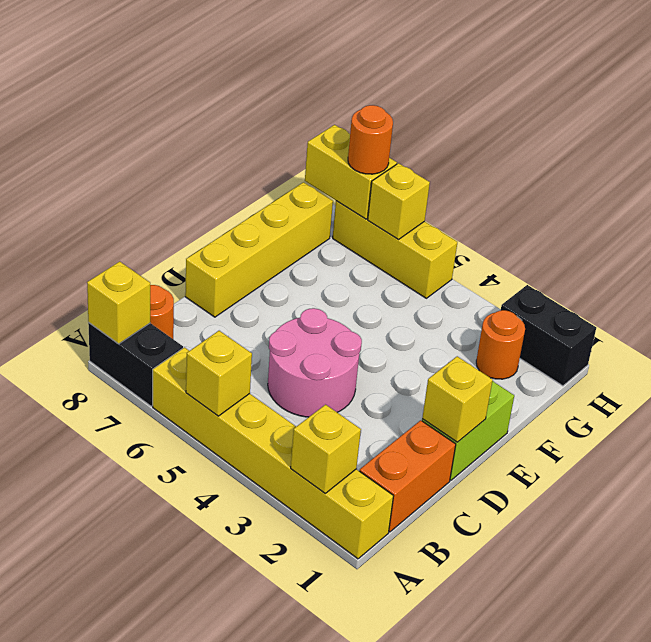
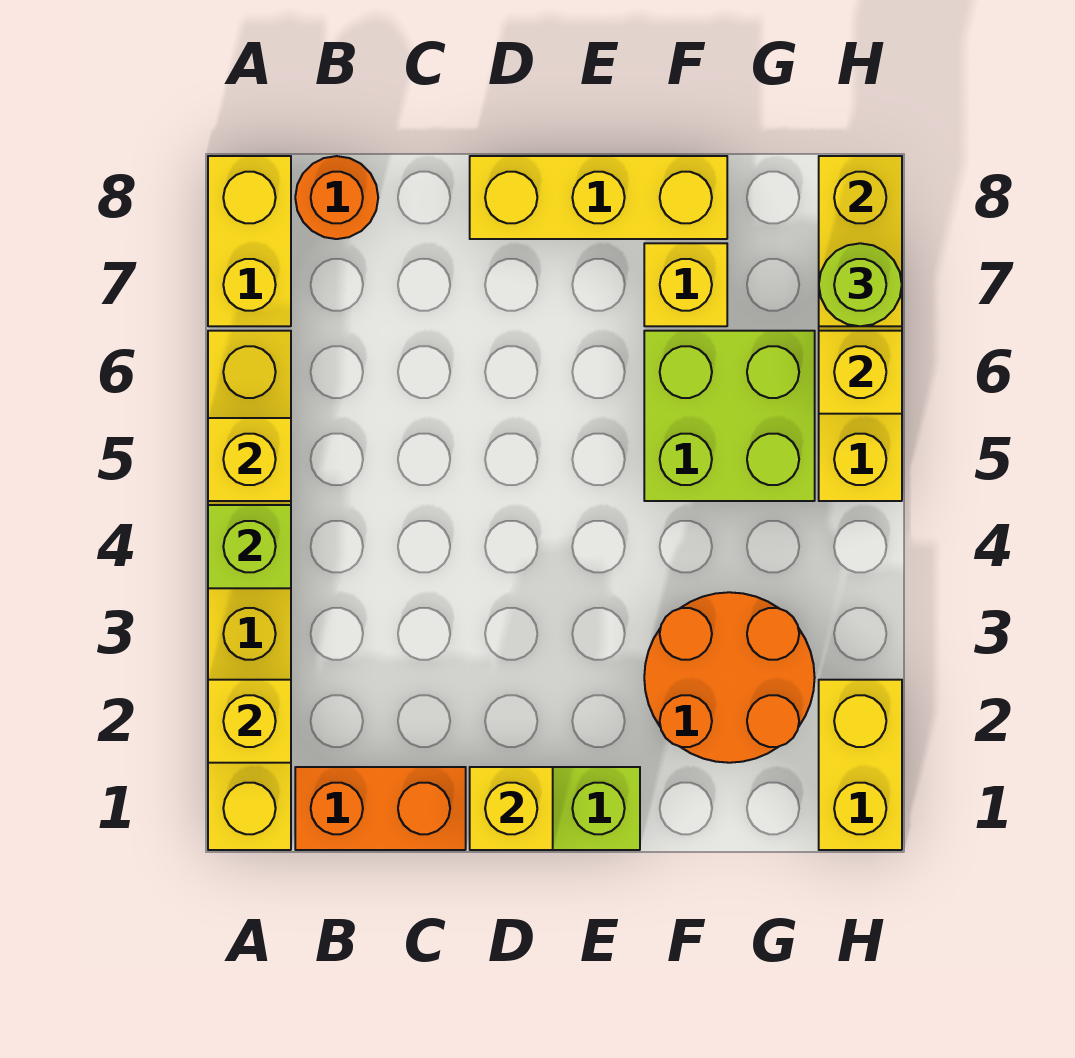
none -> lime 1x1 brick [208,505,291,588]
black 1x2 brick [88,323,183,406] -> yellow 1x2 brick [208,156,291,326]
yellow 1x1 brick [87,261,150,344] -> yellow 1x1 brick moved to [644,243,727,326]
pink 2x2 round brick [268,308,362,417] -> none
yellow 1x4 brick [185,182,333,317] -> yellow 1x3 brick [470,156,727,239]
none -> lime 2x2 brick [644,331,815,501]
orange 1x1 round brick [476,310,525,379] -> orange 2x2 round brick [644,592,815,763]
black 1x2 brick [501,285,596,386] -> yellow 1x2 brick [819,680,902,850]
orange 1x1 round brick [348,105,393,174] -> lime 1x1 round brick [819,243,902,326]

